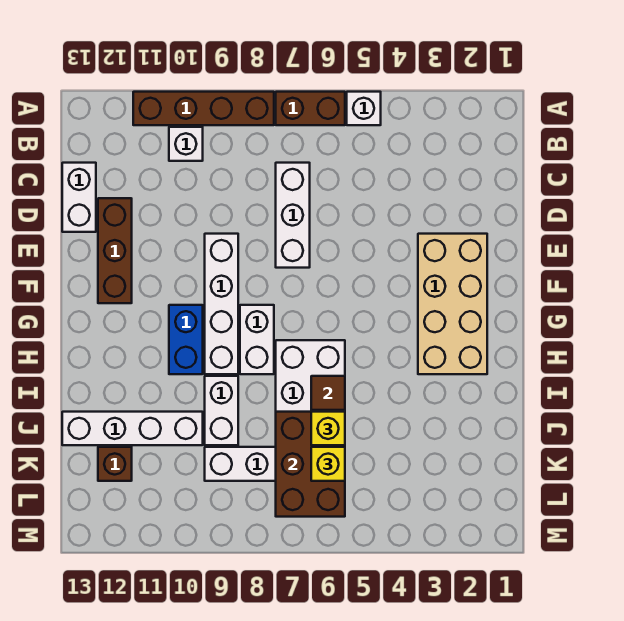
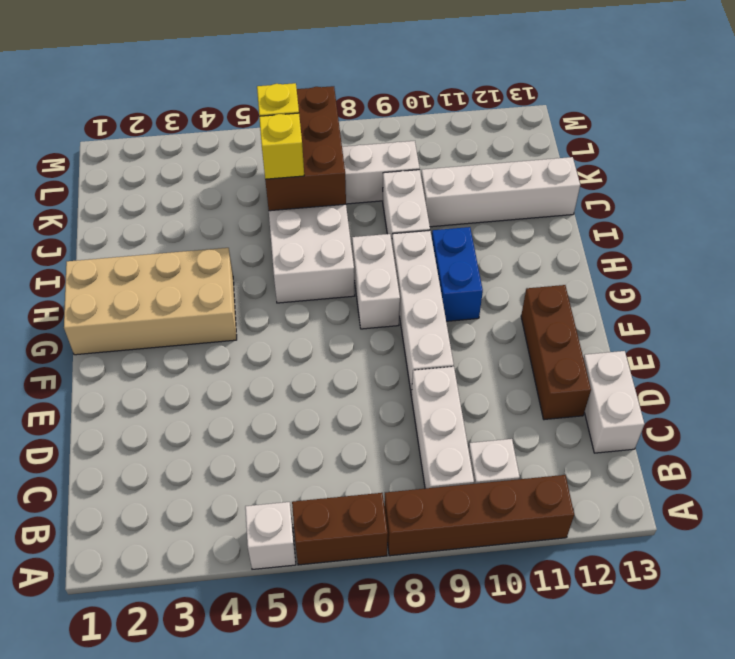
white 1x3 brick [276,163,310,268] -> white 1x3 brick moved to [411,367,474,489]
tan 2x4 brick [418,234,487,374] -> tan 2x4 brick turned to [64,248,237,355]
brown 1x1 tile [311,376,345,410] -> none
brown 1x1 brick [98,447,132,481] -> none

